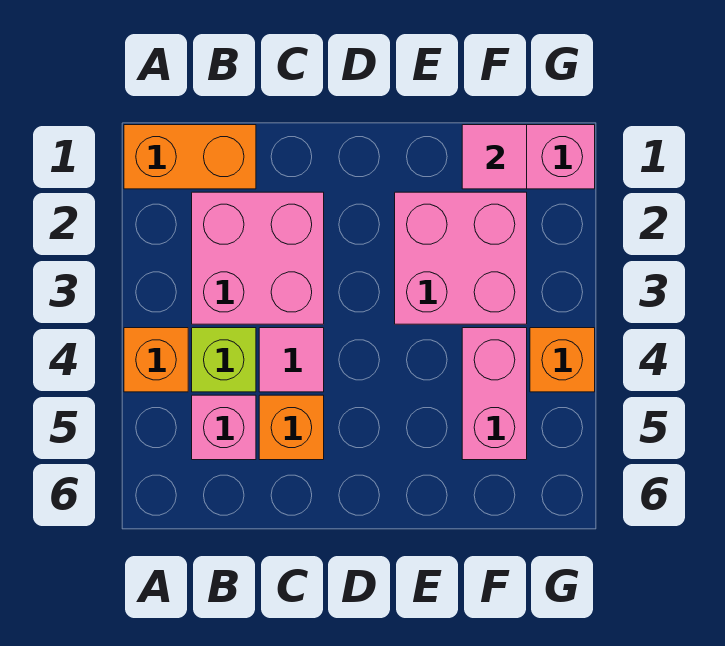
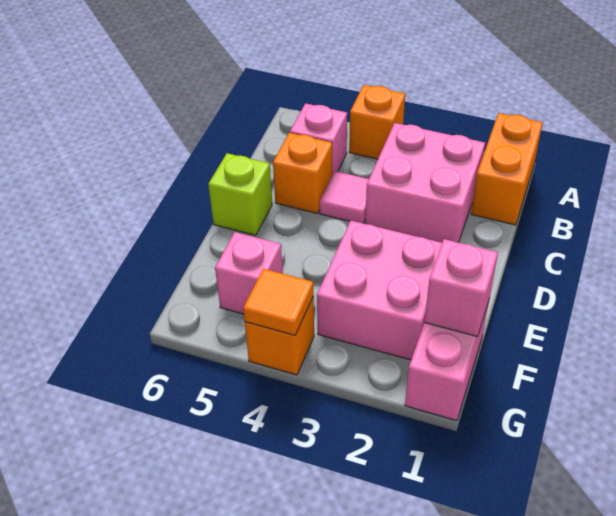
lime 1x1 brick [192,328,256,392] -> lime 1x1 brick moved to [208,153,272,235]
pink 1x1 tile [462,125,527,189] -> pink 1x1 brick [424,239,498,337]
pink 1x2 brick [462,328,527,460] -> pink 1x1 brick [215,232,283,314]
none -> orange 1x1 tile [243,269,313,335]

